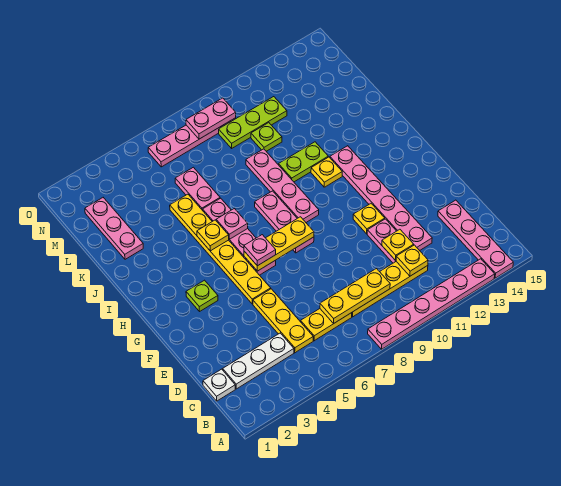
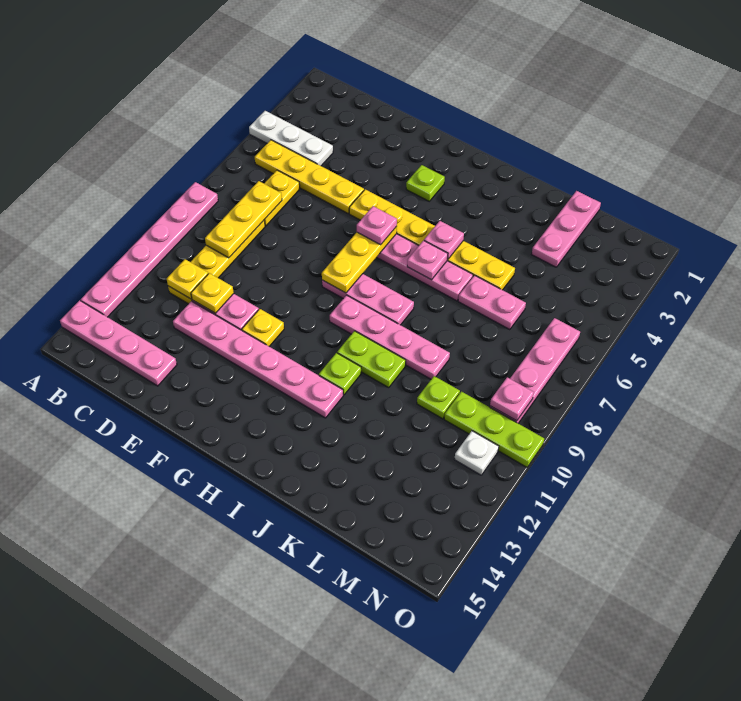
white 1x1 plate [203,369,235,401] -> white 1x1 plate moved to [454,431,499,475]
white 1x3 plate [223,333,294,389] -> white 1x3 plate turned to [249,111,333,166]
yellow 1x3 plate [253,289,313,353] -> yellow 1x4 plate [255,140,364,213]
yellow 1x1 plate [197,220,229,251] -> pink 1x1 plate [424,221,464,259]
yellow 1x1 plate [311,157,342,187] -> lime 1x1 plate [319,353,361,395]
lime 1x2 plate [279,142,328,182] -> lime 1x2 plate turned to [337,331,406,388]
pink 1x3 plate [85,198,143,259] -> pink 1x3 plate turned to [532,191,601,267]
lime 1x3 plate [219,97,287,148] -> lime 1x3 plate turned to [444,392,544,467]
pink 1x2 plate [186,98,236,139] -> pink 1x1 plate [490,377,534,421]

